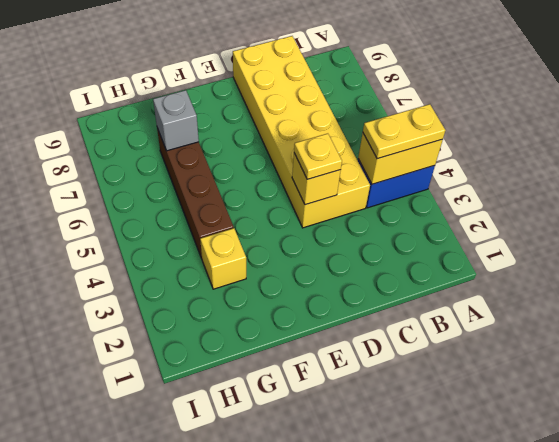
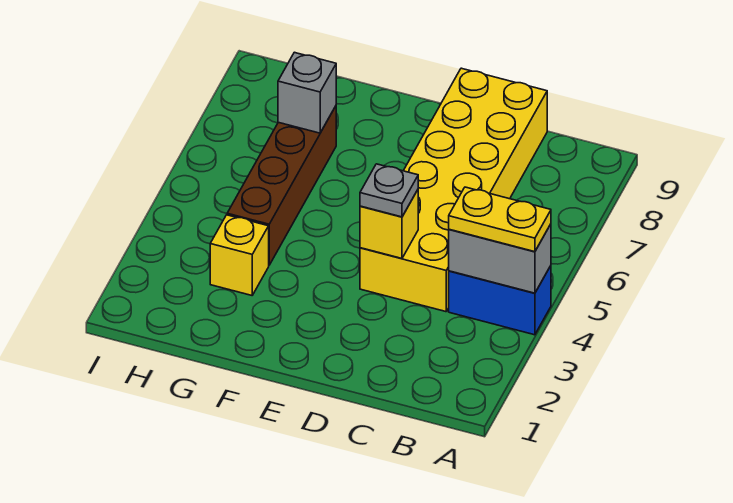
yellow 1x2 brick [358,133,443,184] -> grey 1x2 brick [449,224,551,293]
yellow 1x1 plate [294,134,342,179] -> grey 1x1 plate [360,164,418,217]

